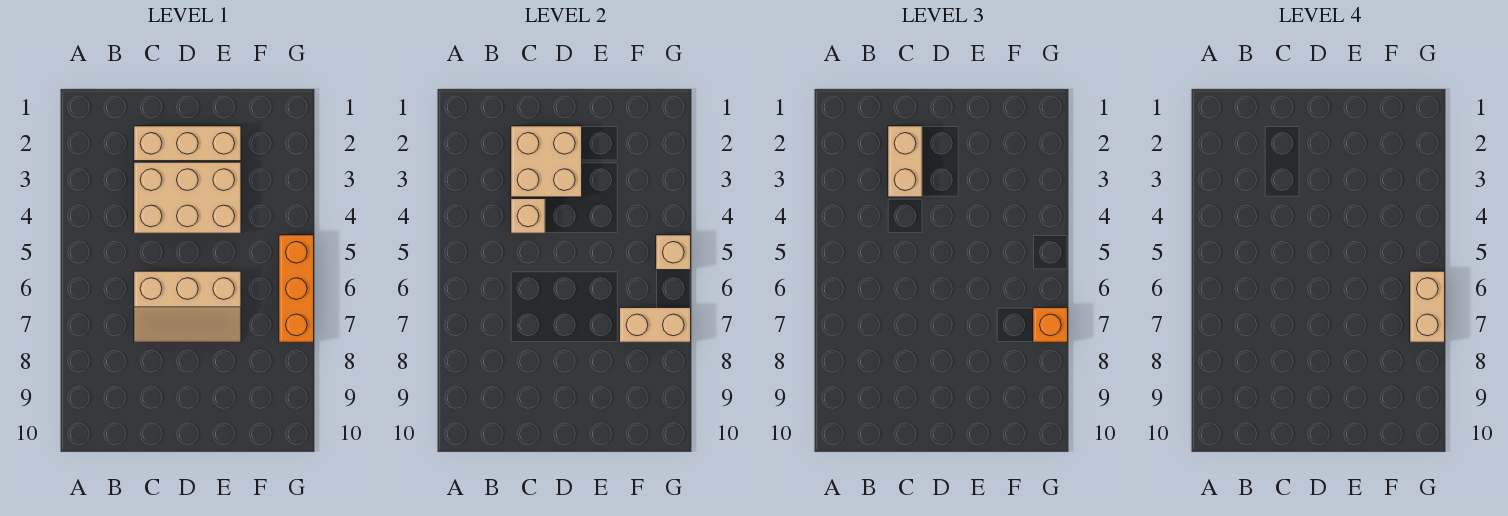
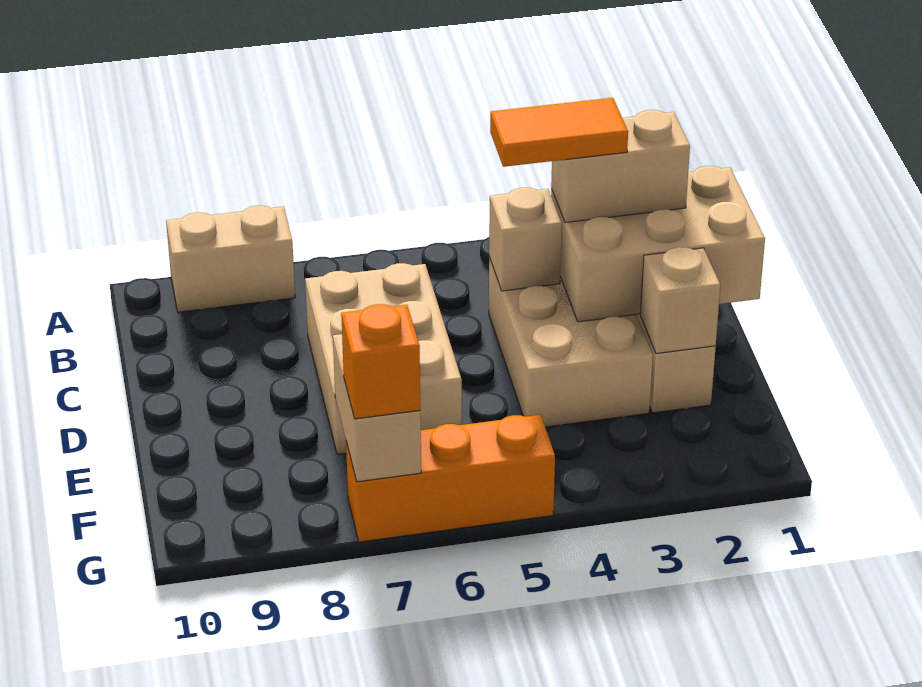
tan 2x2 brick [511,126,582,197] -> tan 2x3 brick [551,166,765,322]
none -> orange 1x2 tile [490,98,628,167]
tan 2x3 slope [134,271,241,342] -> tan 2x3 brick [305,263,462,454]
tan 1x1 brick [656,235,691,270] -> tan 1x1 brick moved to [640,247,720,353]
tan 1x2 brick [1410,271,1445,342] -> tan 1x2 brick moved to [166,205,295,312]

